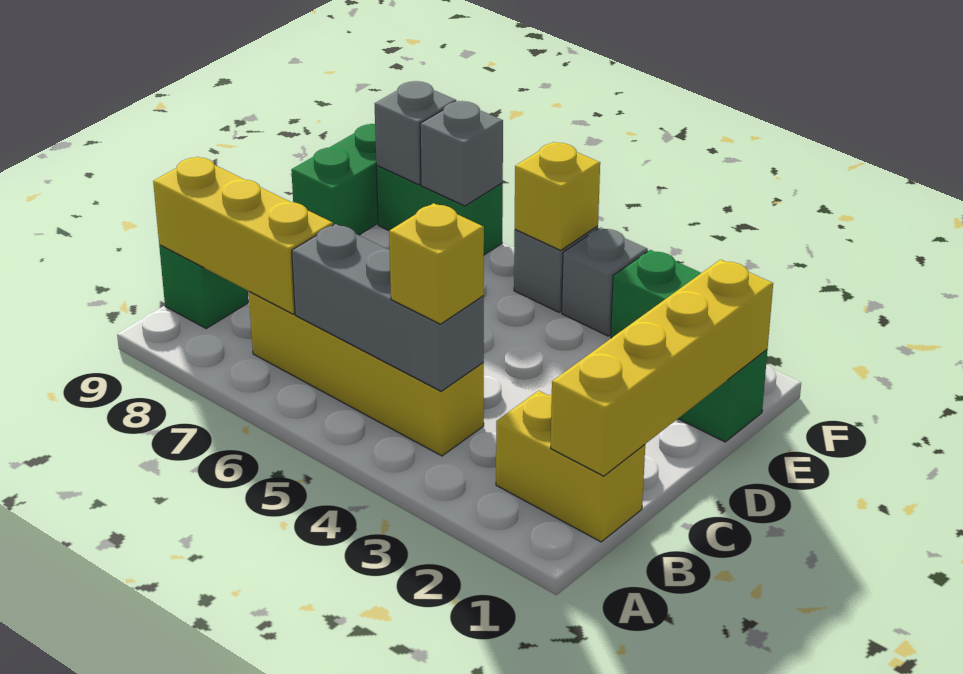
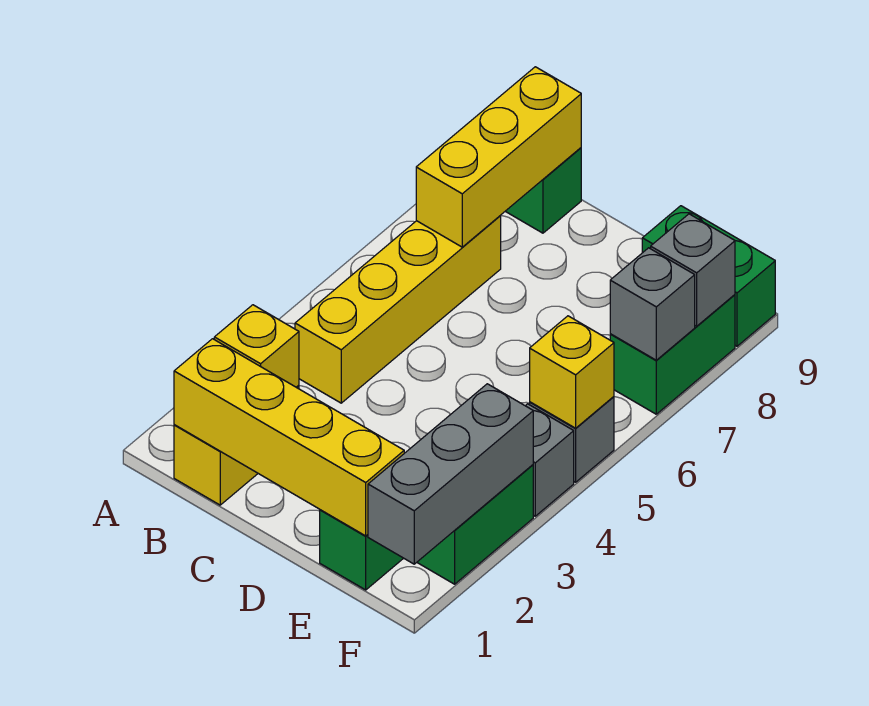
grey 1x3 brick [292,224,484,391] -> grey 1x3 brick moved to [368,384,533,564]
yellow 1x1 brick [389,203,484,324] -> yellow 1x1 brick moved to [214,305,299,387]

